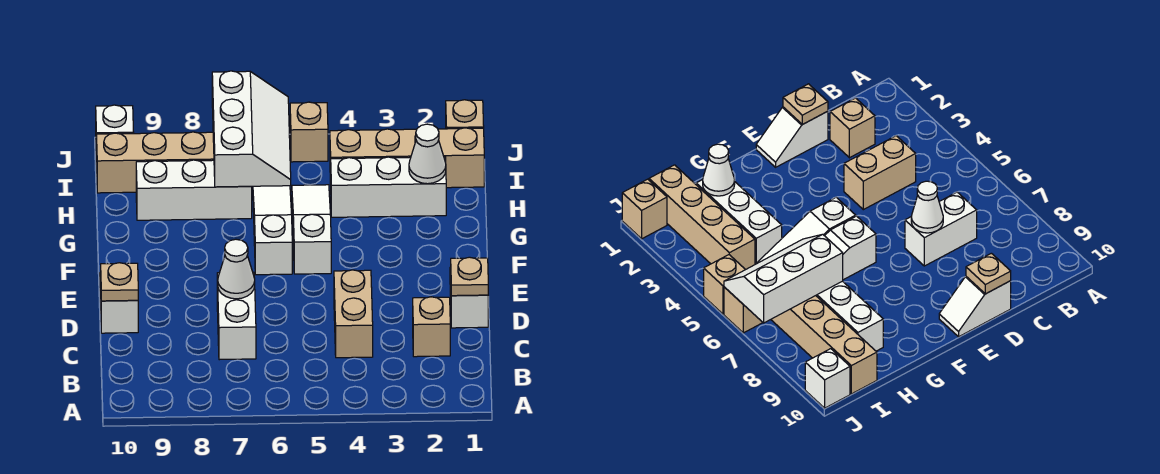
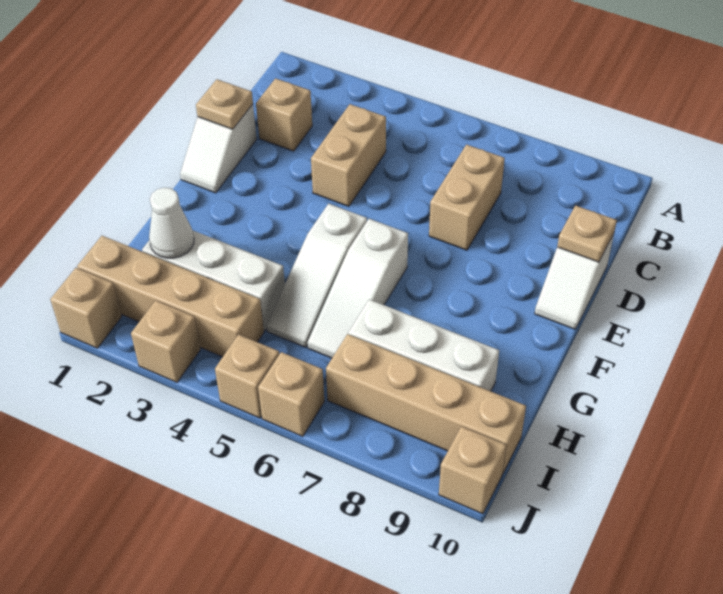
white 1x2 brick [217,272,256,360] -> tan 1x2 brick [429,145,505,250]
white 1x1 cone [218,239,255,299] -> none
white 2x3 slope [212,71,291,187] -> none
none -> tan 1x1 brick [131,300,200,382]
white 1x1 brick [96,105,134,164] -> tan 1x1 brick [439,426,506,514]

